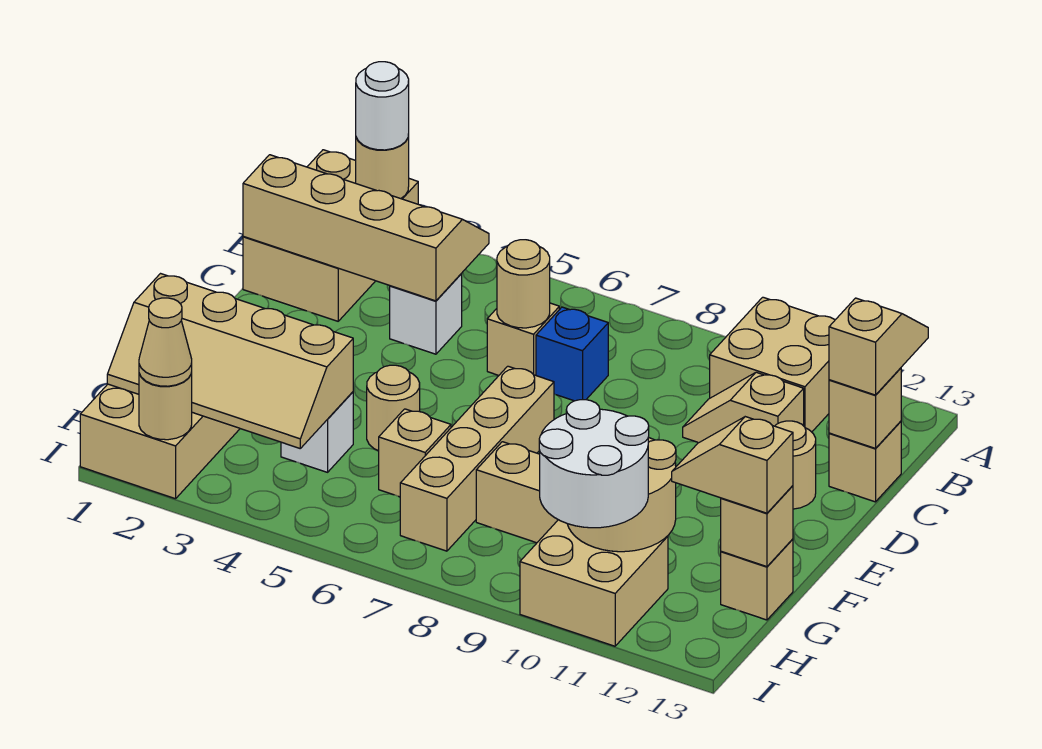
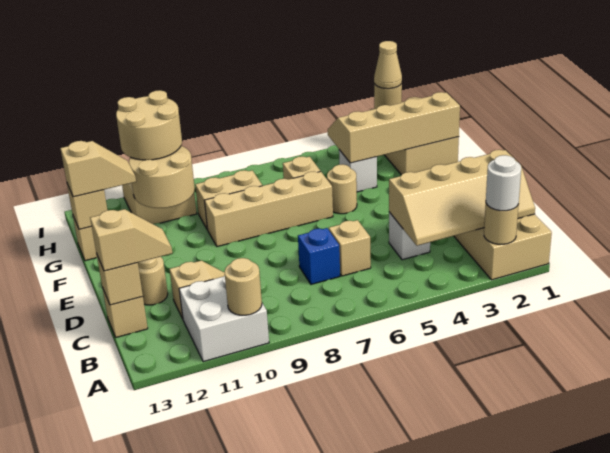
tan 2x2 brick [710,297,835,432] -> white 2x2 brick [179,276,269,362]
tan 1x2 slope [829,298,928,395] -> tan 1x2 slope turned to [90,209,172,271]
tan 1x1 round brick [497,240,550,328] -> tan 1x1 round brick moved to [224,258,262,315]
tan 1x4 brick [400,366,554,551] -> tan 1x4 brick turned to [205,171,333,247]
white 2x2 round brick [539,400,649,528] -> tan 2x2 round brick [116,90,182,160]

